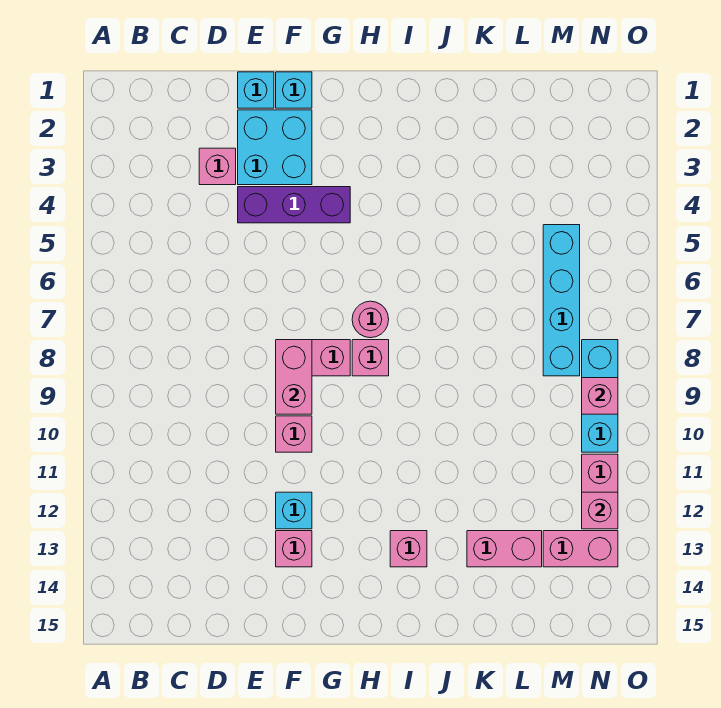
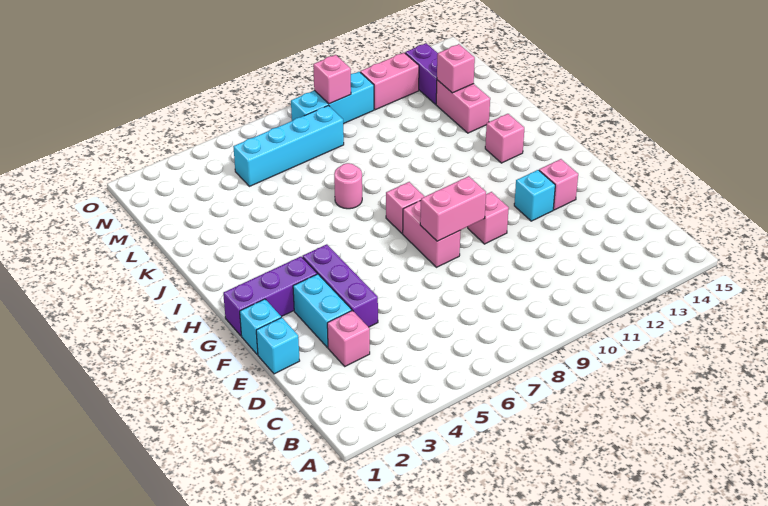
cyan 2x2 brick [238,110,312,185] -> cyan 1x2 brick [293,274,352,347]
none -> purple 1x3 brick [223,257,317,336]
pink 1x1 round brick [352,301,389,338] -> pink 1x1 round brick moved to [334,163,362,209]
pink 1x2 brick [543,531,618,567] -> purple 1x2 brick [405,43,438,104]
pink 1x1 brick [582,492,618,529] -> pink 1x1 brick moved to [437,44,475,93]

